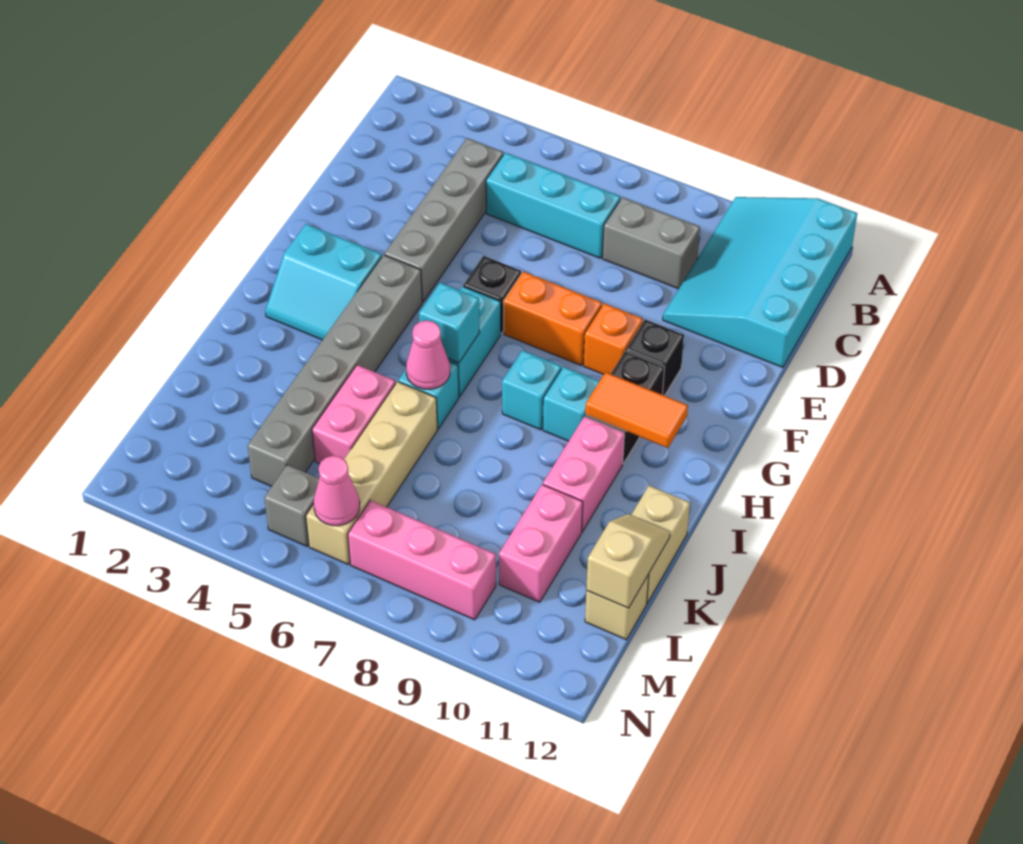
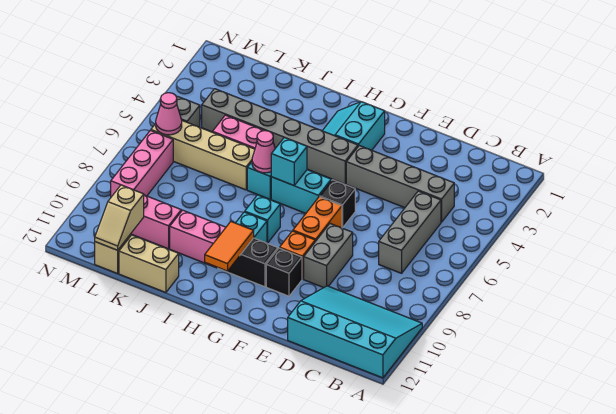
cyan 1x3 brick [486,153,620,258] -> grey 1x3 brick [379,191,441,273]
grey 1x2 brick [602,197,700,289] -> grey 1x2 brick moved to [304,224,353,288]
tan 1x2 slope [586,514,670,608] -> tan 1x2 slope turned to [95,185,144,250]

